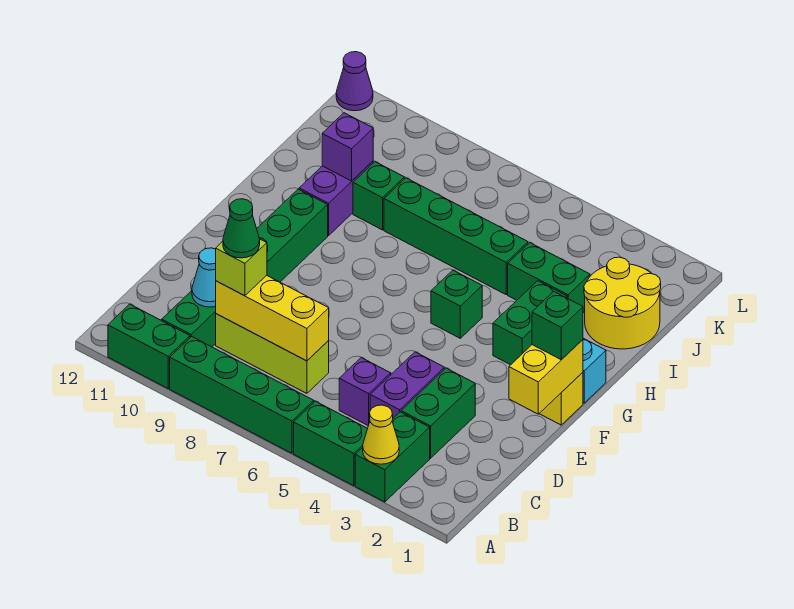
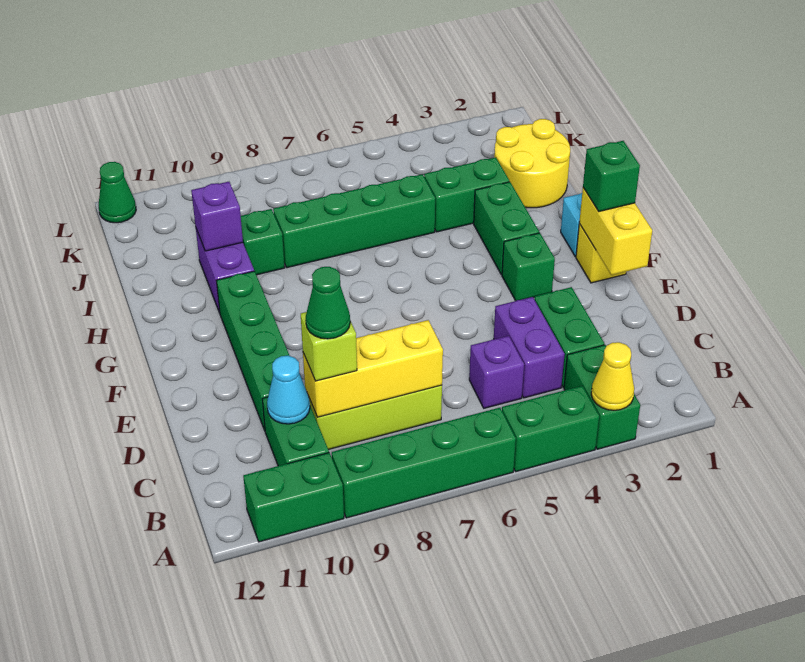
green 1x1 brick [431,270,482,338] -> green 1x1 brick moved to [502,233,555,301]
purple 1x1 cone [336,52,373,111] -> green 1x1 cone [99,162,136,223]

